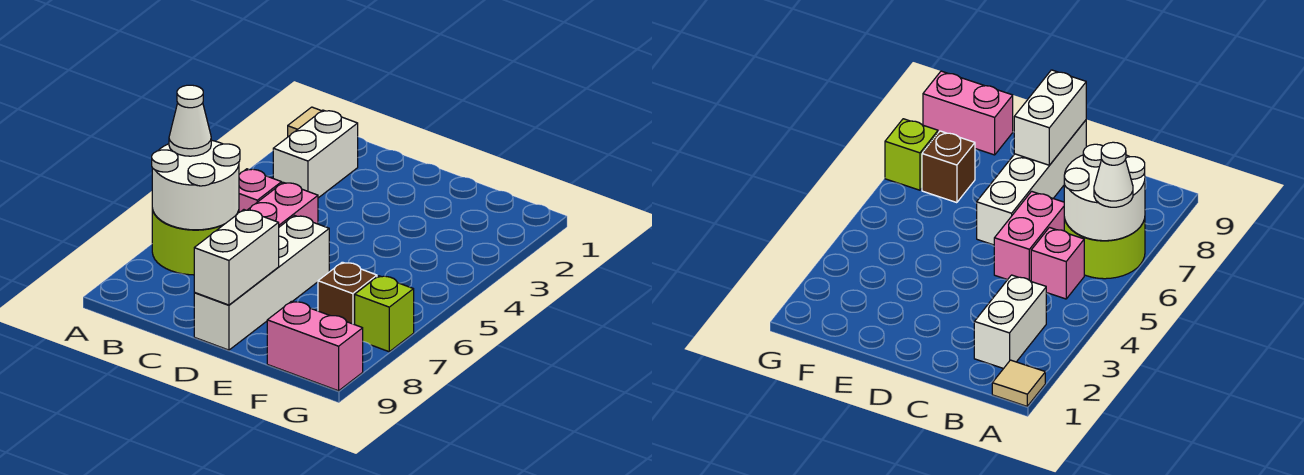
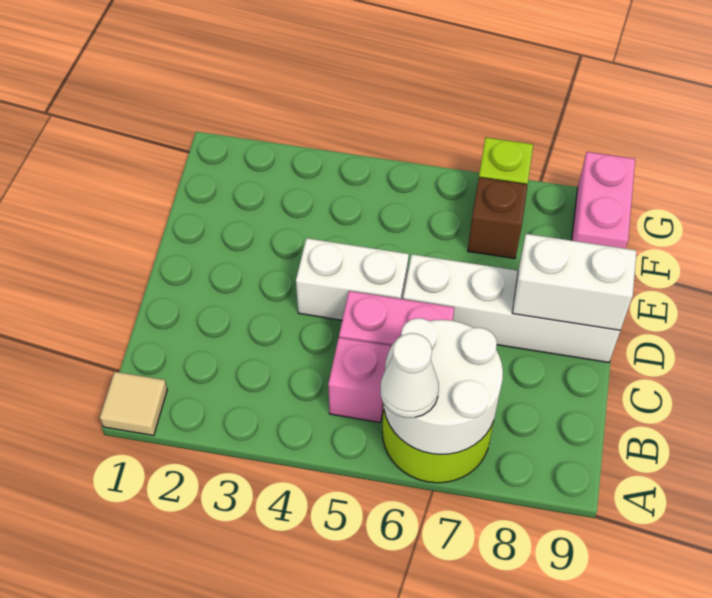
white 1x2 brick [273,110,358,198] -> white 1x2 brick moved to [296,238,409,320]

